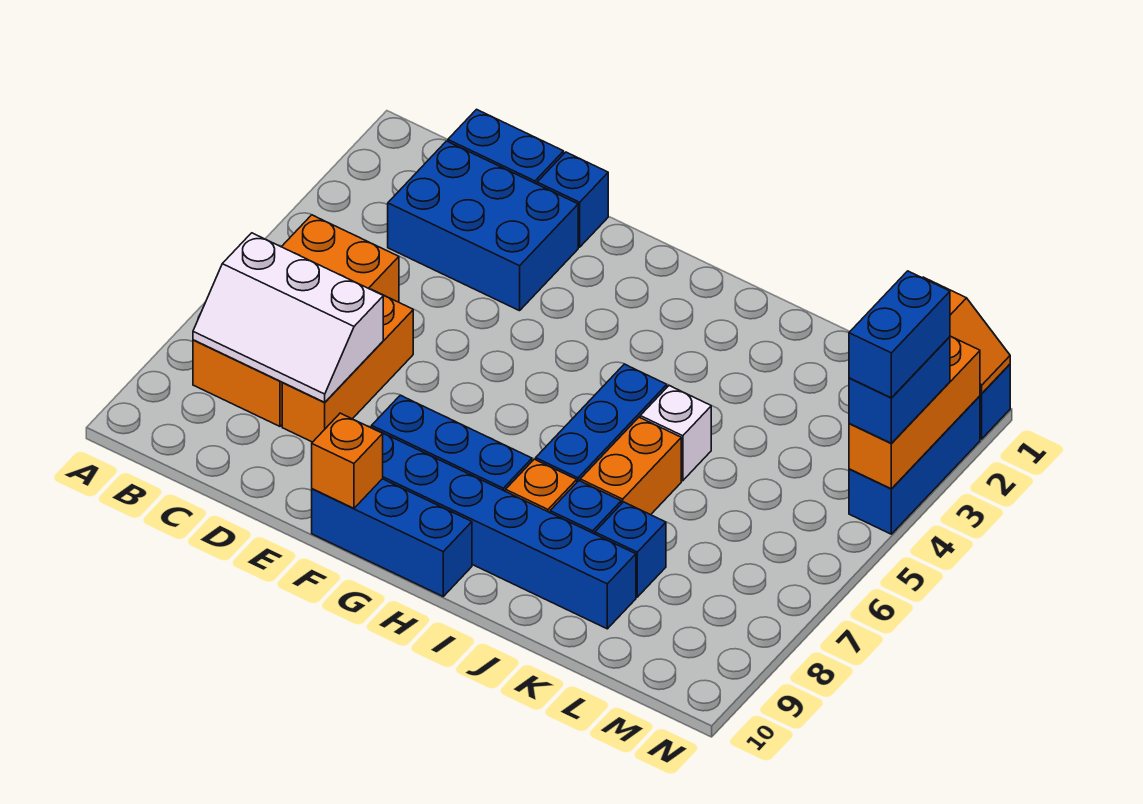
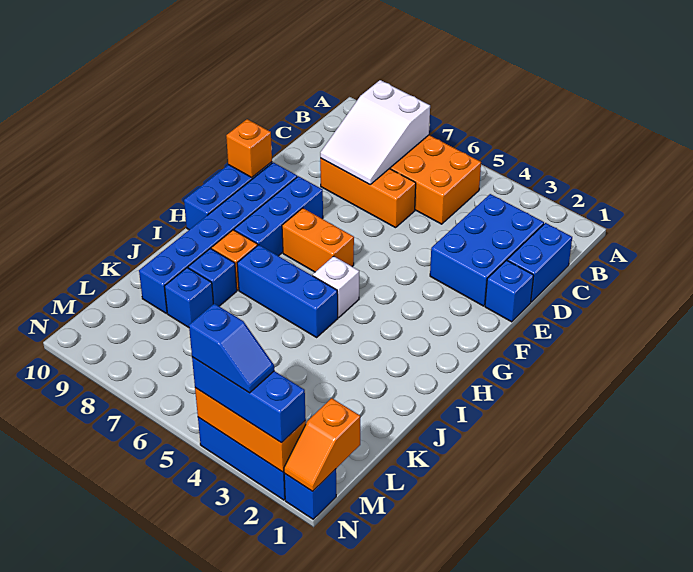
white 2x3 slope [193,233,383,402] -> white 2x3 slope turned to [320,80,430,185]
white 1x1 brick [640,386,711,481] -> white 1x1 brick moved to [313,256,359,318]
orange 1x2 brick [580,417,681,515] -> orange 1x2 brick moved to [282,208,354,272]
blue 1x2 brick [849,337,950,443] -> blue 1x3 brick [192,357,306,443]
blue 1x2 brick [849,271,950,398] -> blue 1x2 slope [189,304,274,393]

